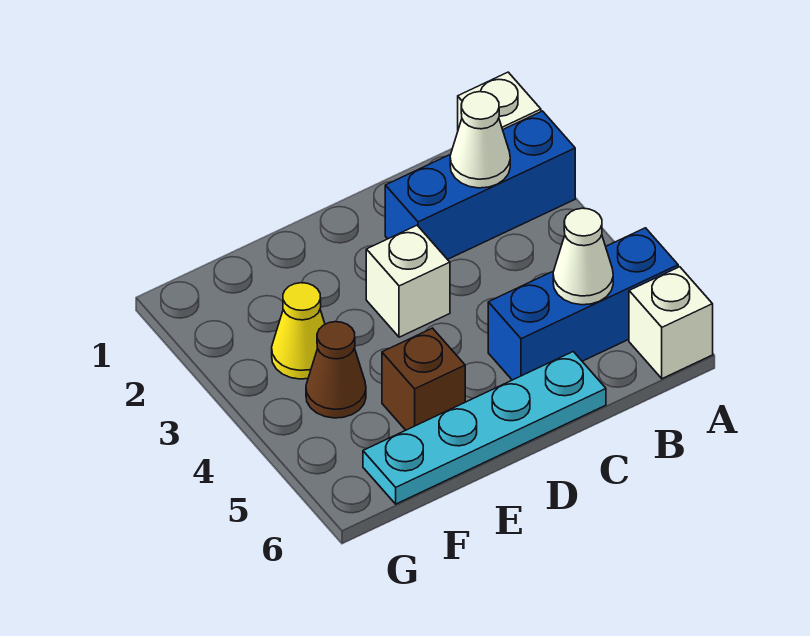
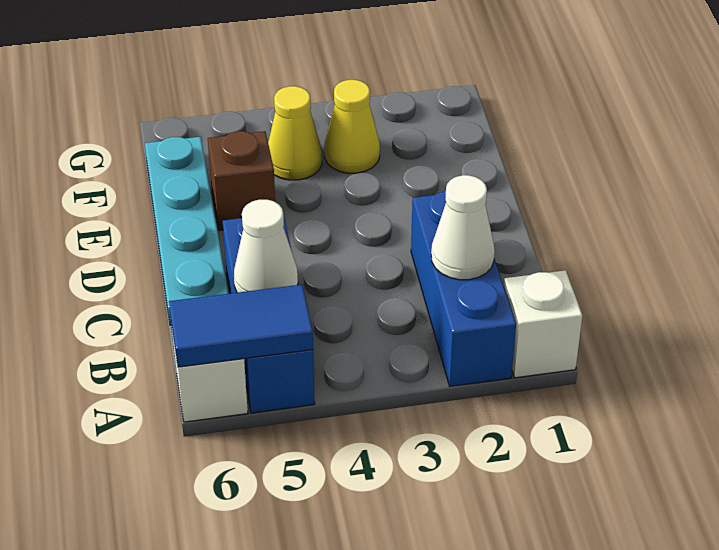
none -> blue 1x2 tile [169,285,313,367]
white 1x1 brick [366,225,450,337] -> none
brown 1x1 cone [306,322,366,418] -> yellow 1x1 cone [268,86,322,180]

